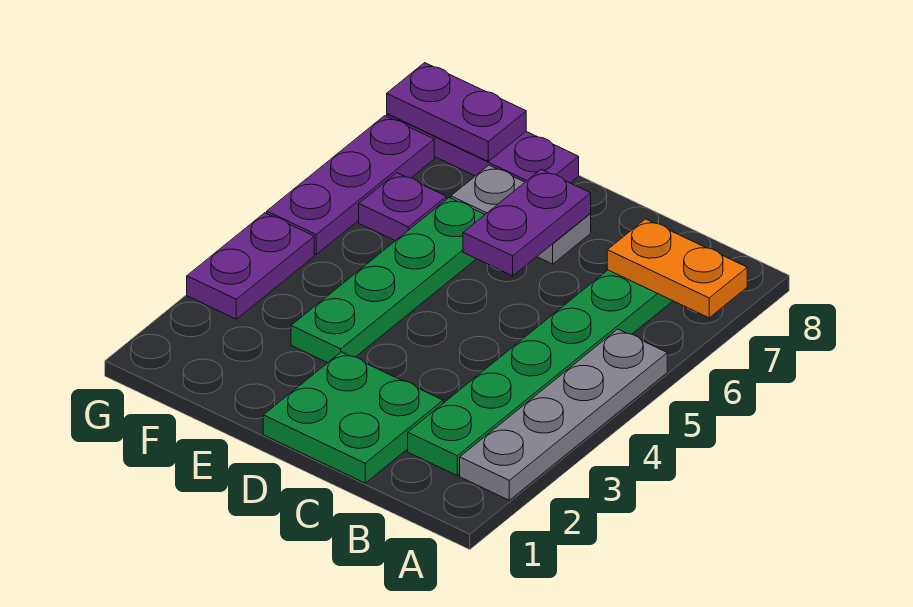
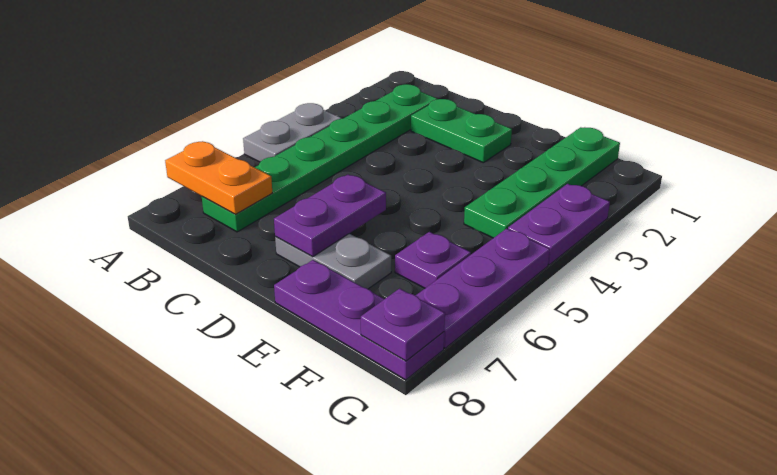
grey 1x4 plate [460,329,667,500] -> grey 1x2 plate [243,103,342,162]
green 2x2 plate [263,352,443,483] -> green 1x2 plate [411,99,512,163]
green 1x4 plate [291,198,485,363] -> green 1x4 plate moved to [464,127,620,238]
purple 1x2 plate [387,63,526,161] -> purple 1x1 plate [361,288,445,361]

